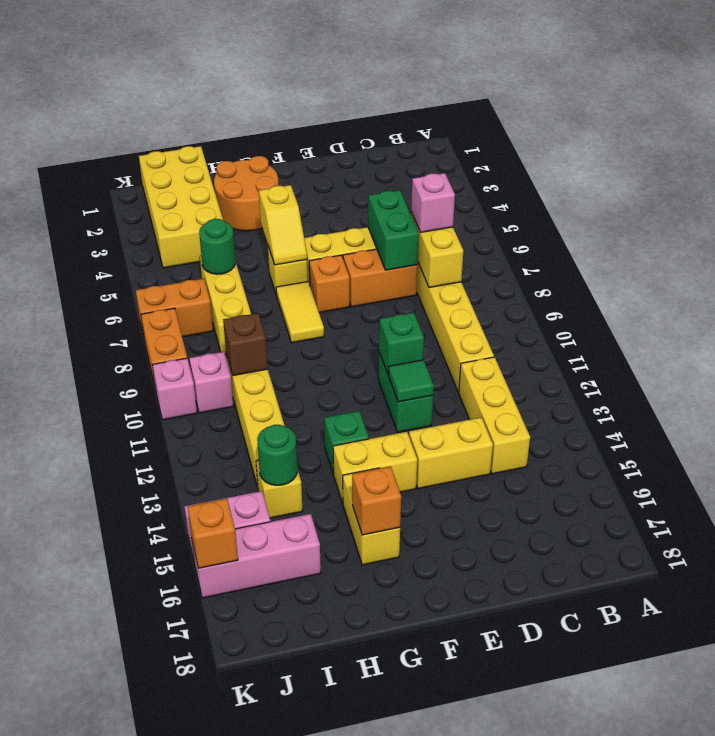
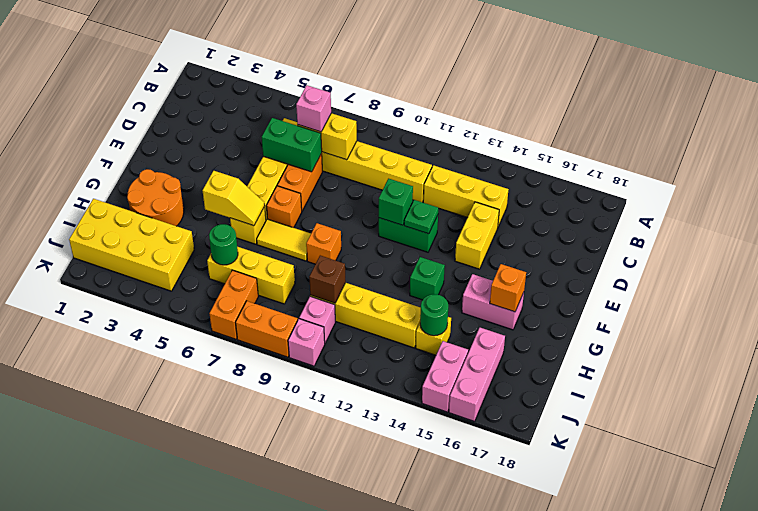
green 1x1 tile [389,360,434,402] -> green 1x1 plate [404,200,438,234]
yellow 1x2 brick [333,432,417,503] -> none
yellow 1x2 brick [343,468,400,565] -> pink 1x2 brick [462,274,524,330]
orange 1x1 brick [188,499,238,568] -> orange 1x1 brick moved to [306,223,341,264]

